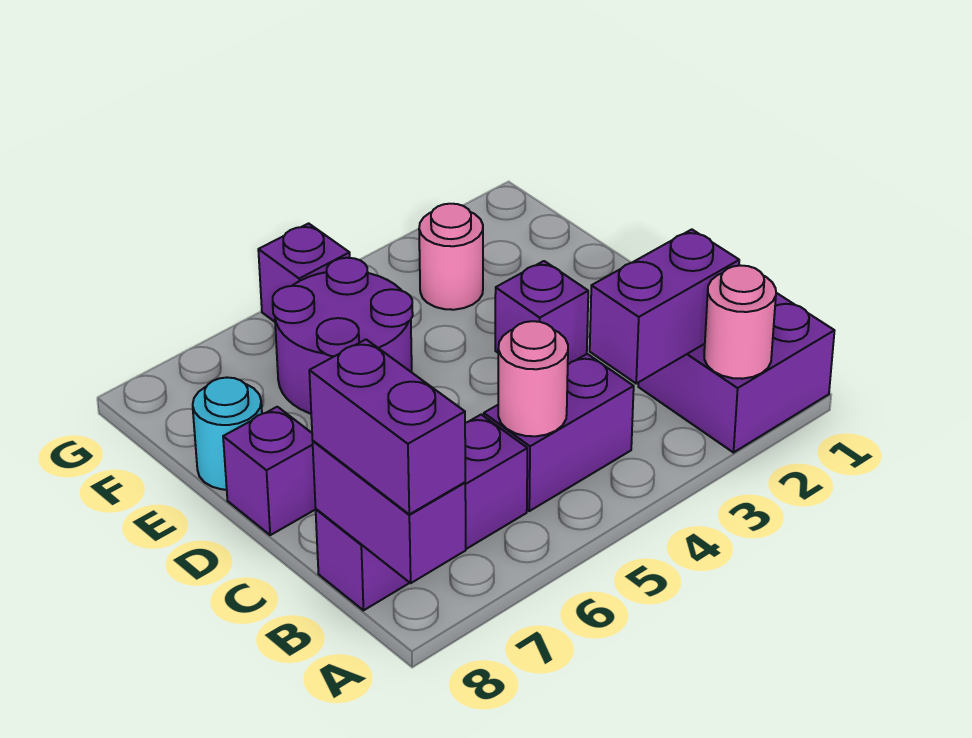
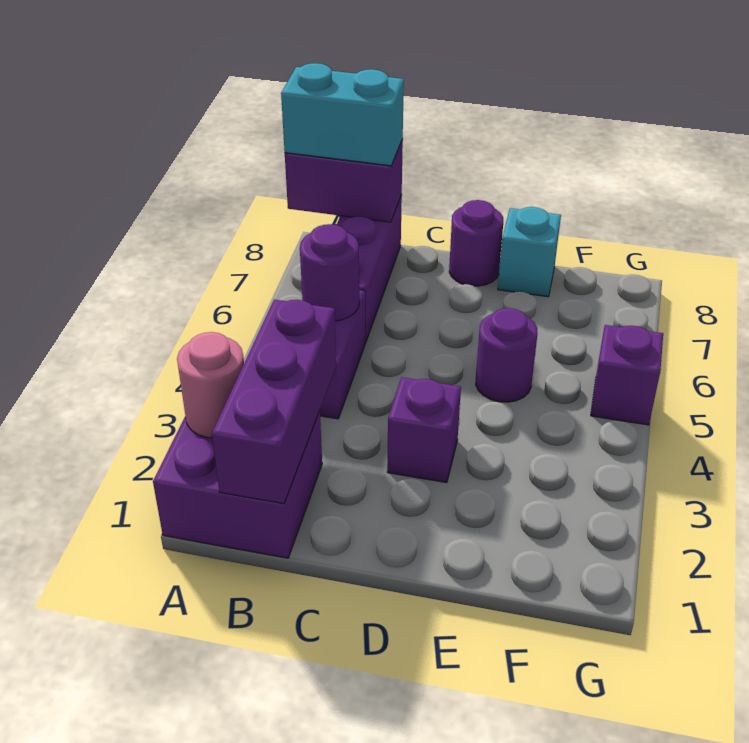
purple 1x2 brick [309,340,465,514] -> cyan 1x2 brick [281,63,404,166]
purple 1x2 brick [590,229,739,383] -> purple 1x3 brick [212,300,336,504]
pink 1x1 round brick [498,321,568,436] -> purple 1x1 round brick [300,224,359,321]
purple 1x1 brick [223,407,316,535] -> purple 1x1 round brick [449,200,503,286]
purple 2x2 round brick [273,258,413,414] -> purple 1x1 round brick [476,308,538,402]
cyan 1x1 round brick [193,378,262,490] -> cyan 1x1 brick [498,207,561,297]
pink 1x1 round brick [419,204,483,310] -> none

